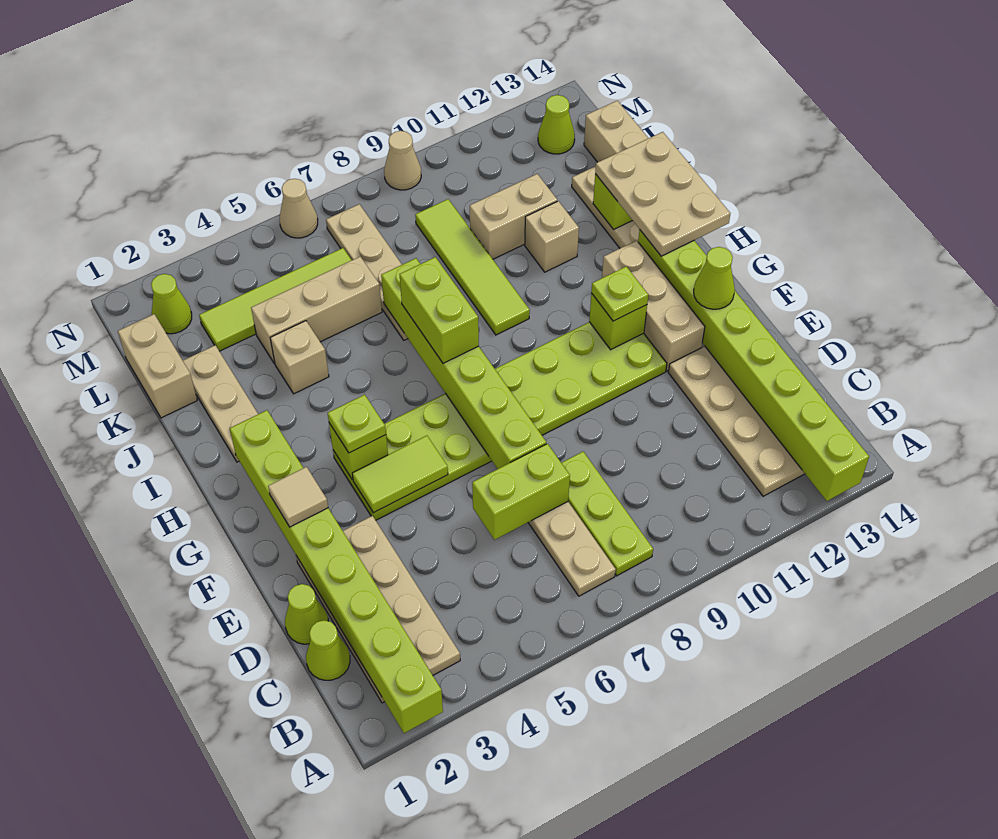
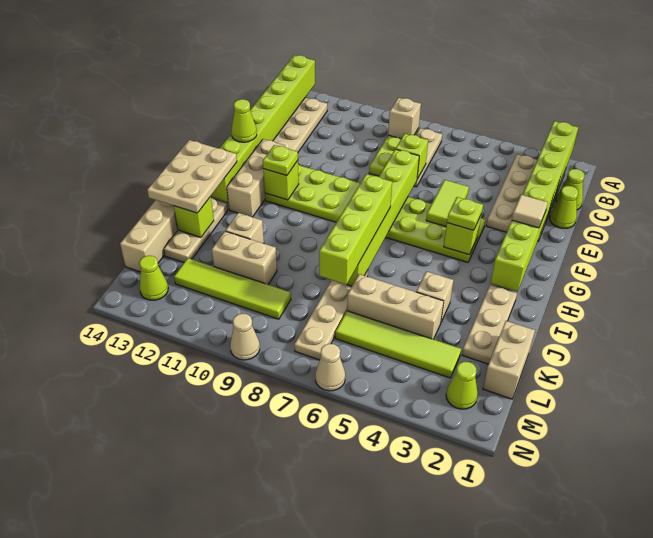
none -> tan 1x1 brick [388,98,421,139]
lime 1x2 brick [472,444,570,540] -> lime 1x1 brick [396,134,428,179]
lime 1x2 tile [352,436,448,513] -> lime 1x2 tile turned to [426,180,469,227]
lime 1x2 brick [400,257,479,363] -> lime 1x4 brick [319,174,392,285]
lime 1x4 tile [415,199,530,335] -> lime 1x4 tile turned to [174,258,291,319]

